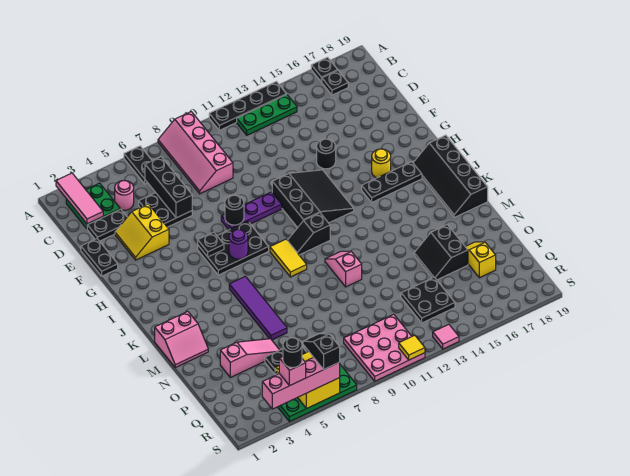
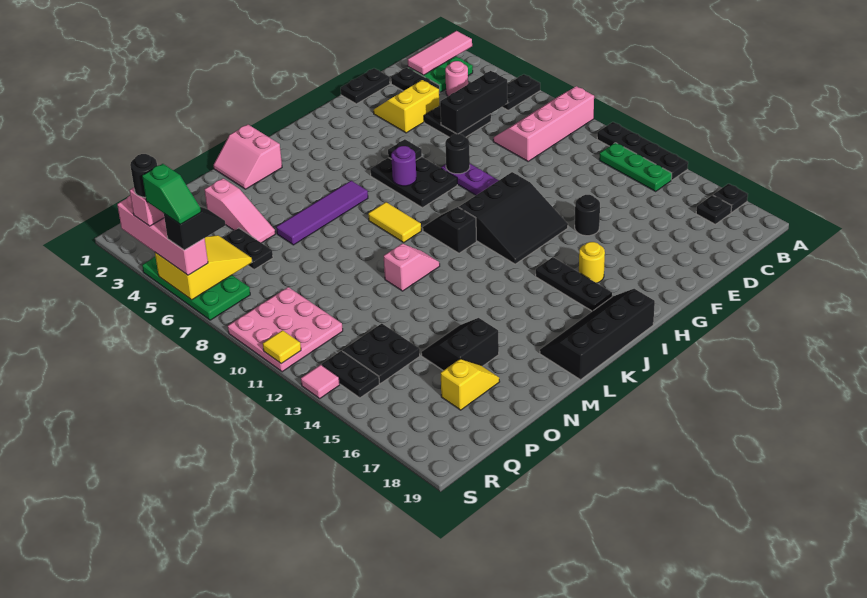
yellow 1x2 tile [270,239,307,277] -> yellow 1x2 tile turned to [368,202,421,242]
none -> black 1x2 plate [322,351,379,398]
none -> green 1x2 slope [142,164,201,224]

